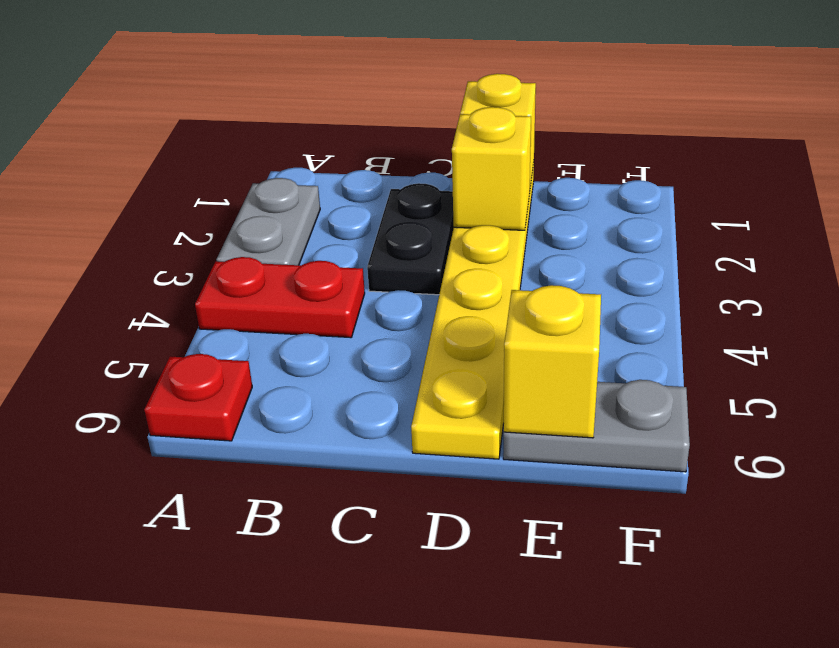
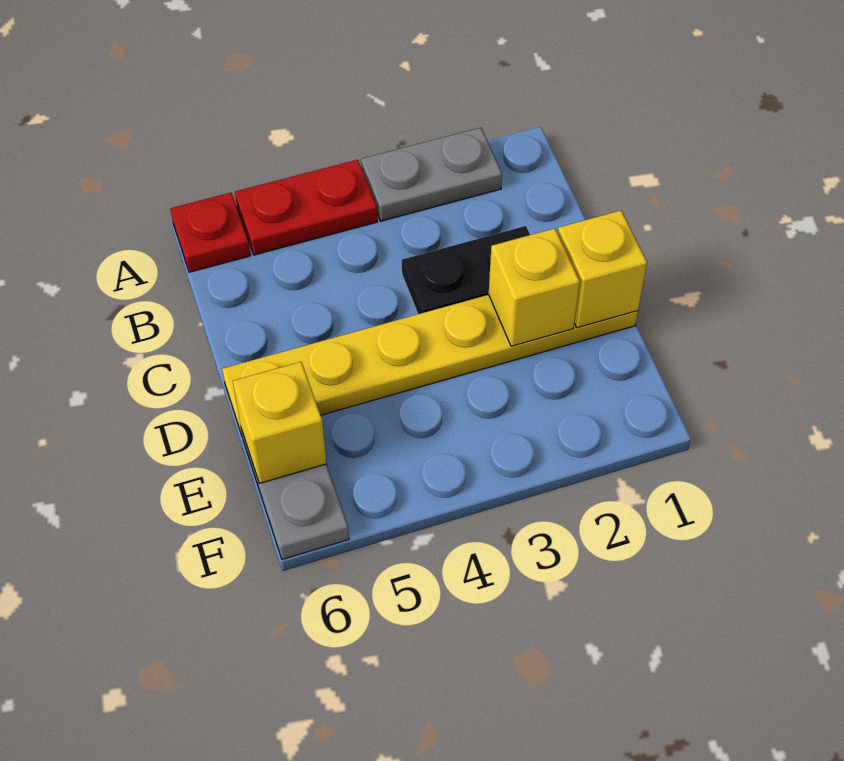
red 1x2 plate [195,257,365,338] -> red 1x2 plate turned to [235,160,377,255]

